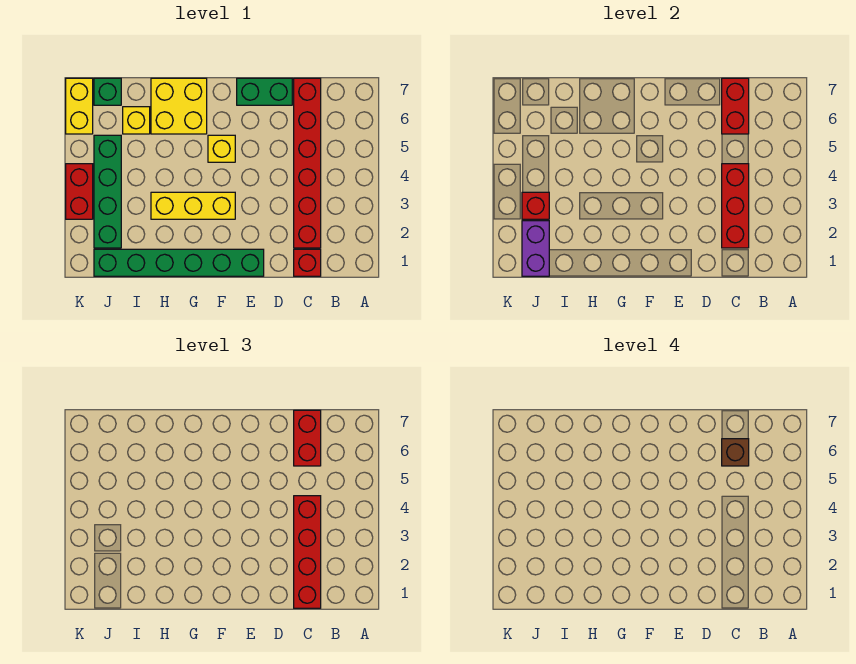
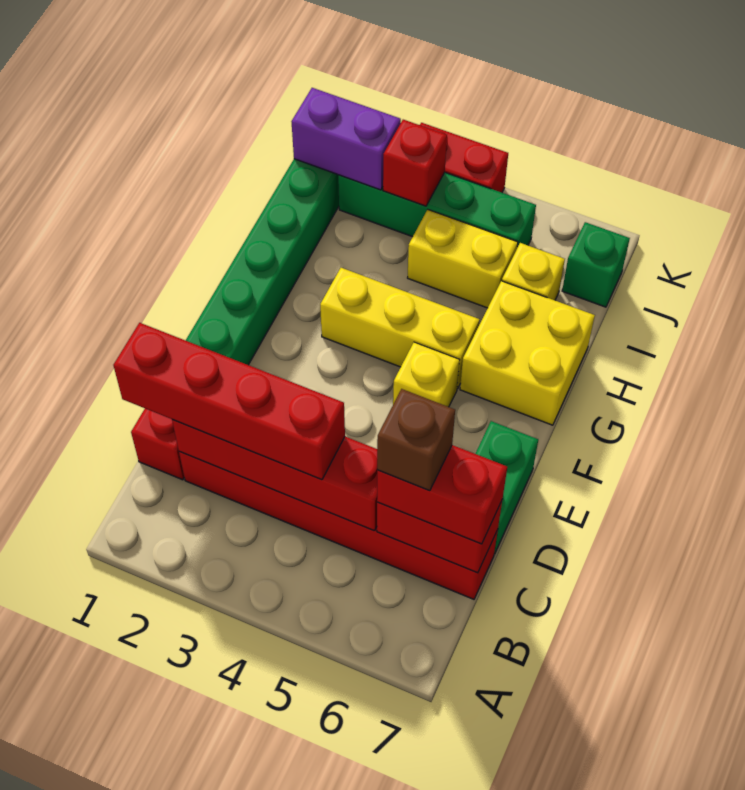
red 1x3 brick [722,164,749,248] -> red 1x4 brick [172,420,377,531]
yellow 1x3 brick [151,192,235,219] -> yellow 1x3 brick turned to [320,268,479,389]
yellow 1x2 brick [66,78,93,134] -> yellow 1x2 brick moved to [408,210,518,308]

